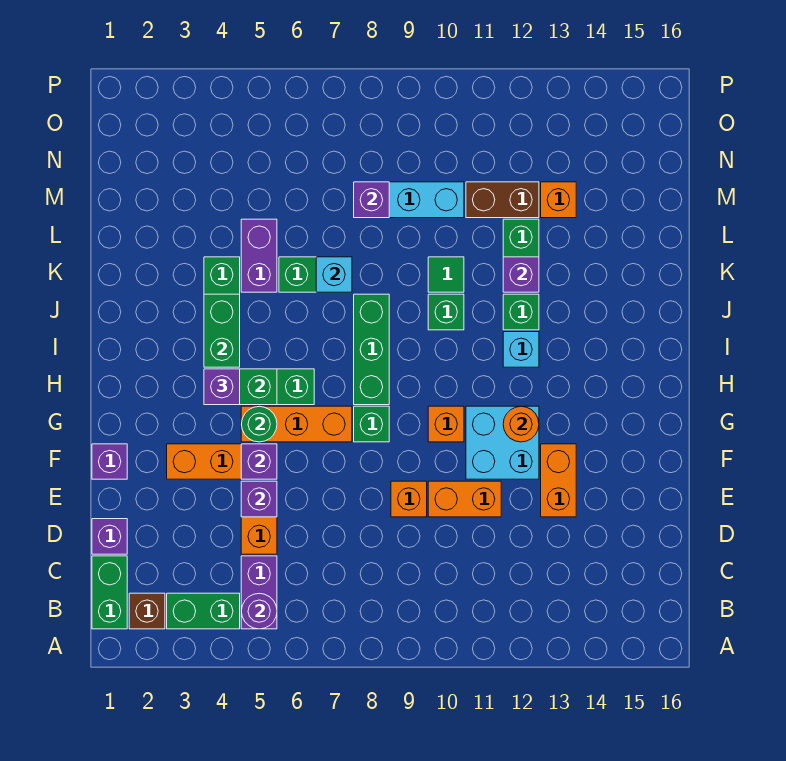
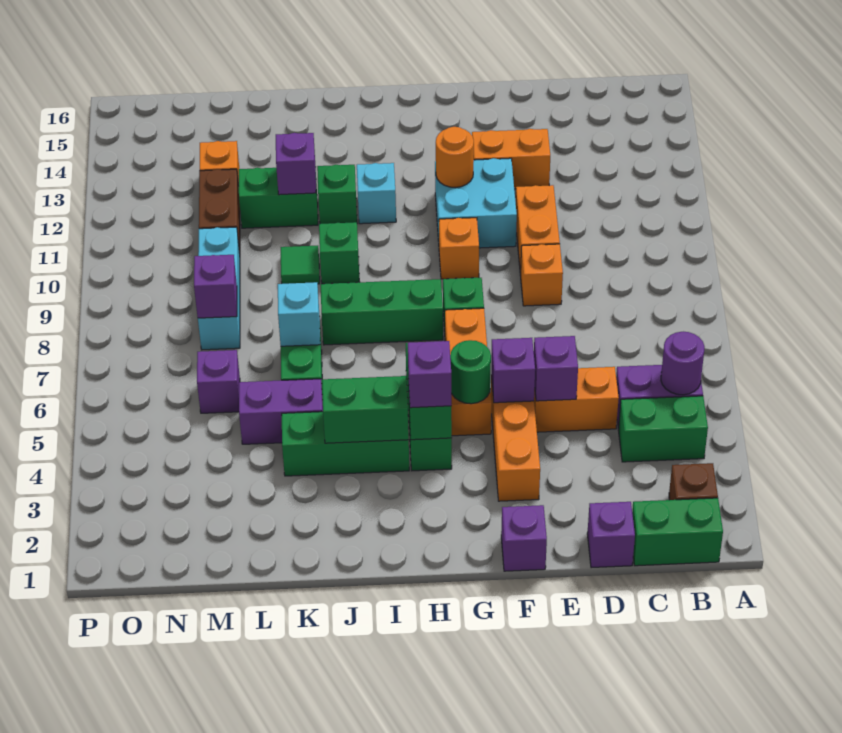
green 1x2 brick [167,593,240,629] -> green 1x2 brick turned to [618,396,708,462]
none -> purple 1x1 brick [197,350,240,413]

